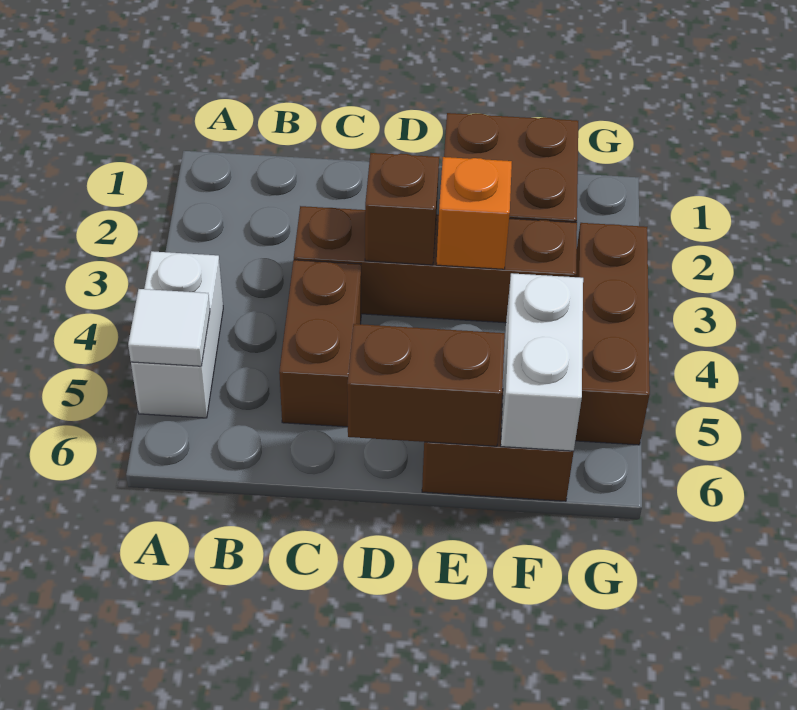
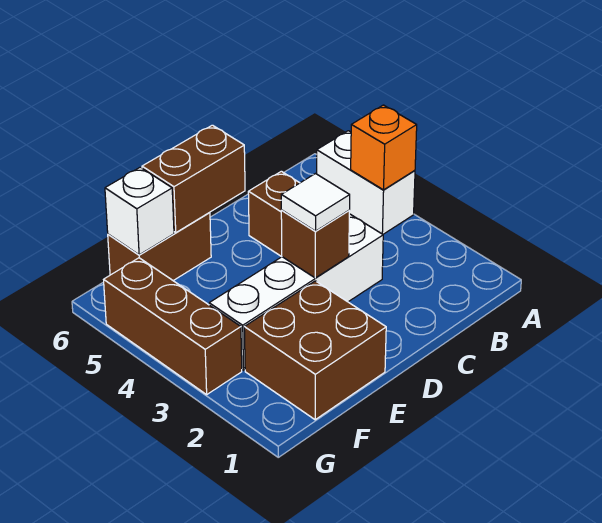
white 1x1 tile [128,289,210,366] -> white 1x1 tile moved to [281,174,350,231]
brown 1x4 brick [294,206,577,323] -> white 1x4 brick [209,214,383,370]
orange 1x1 brick [436,157,512,269] -> orange 1x1 brick moved to [351,105,417,190]
white 1x2 brick [501,273,583,451] -> white 1x1 brick [105,167,174,255]

